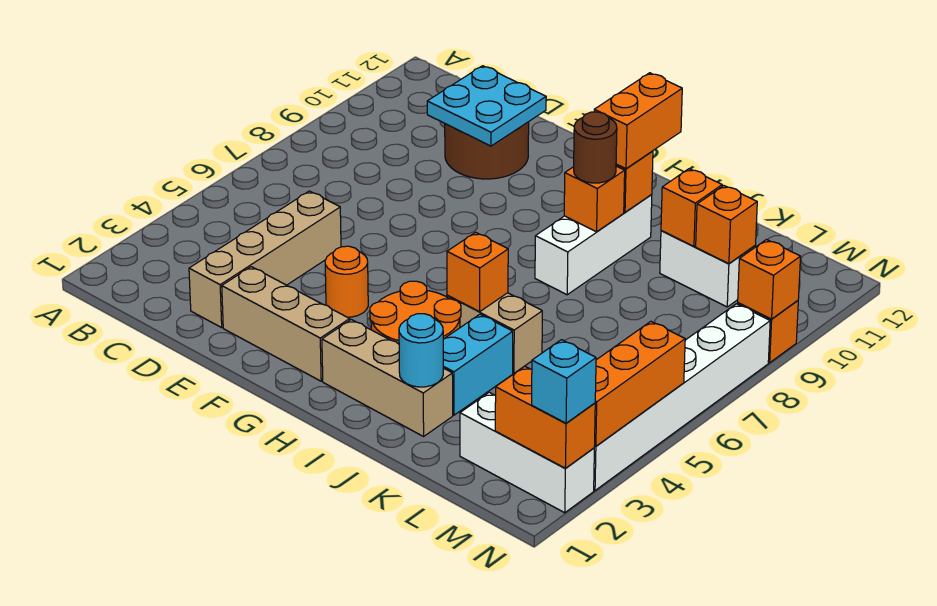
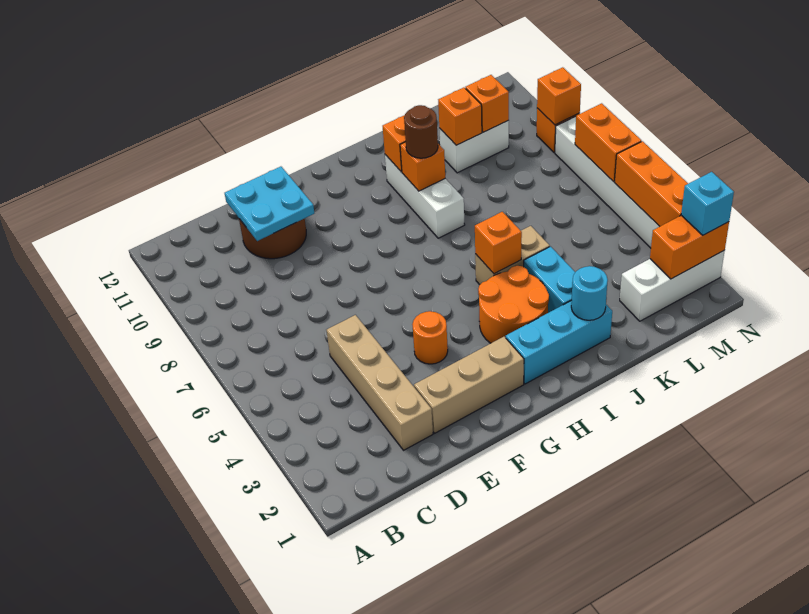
tan 1x3 brick [322,320,453,436] -> cyan 1x3 brick [506,300,612,384]
orange 1x2 brick [594,73,682,169] -> orange 1x2 brick moved to [575,103,641,182]

